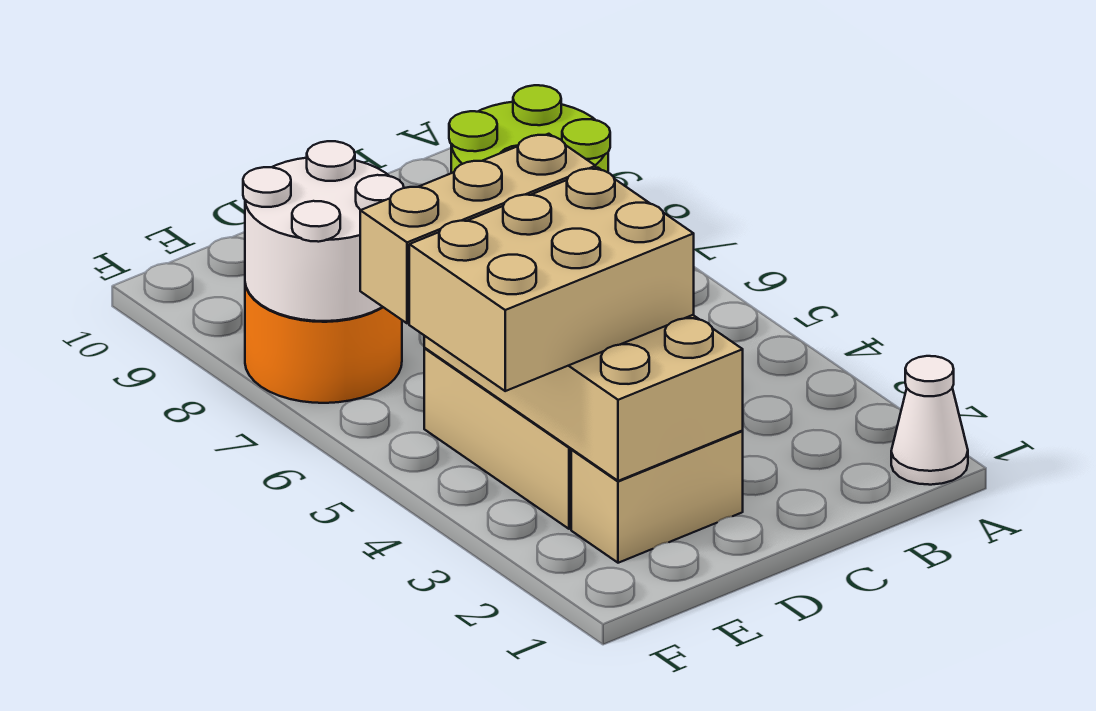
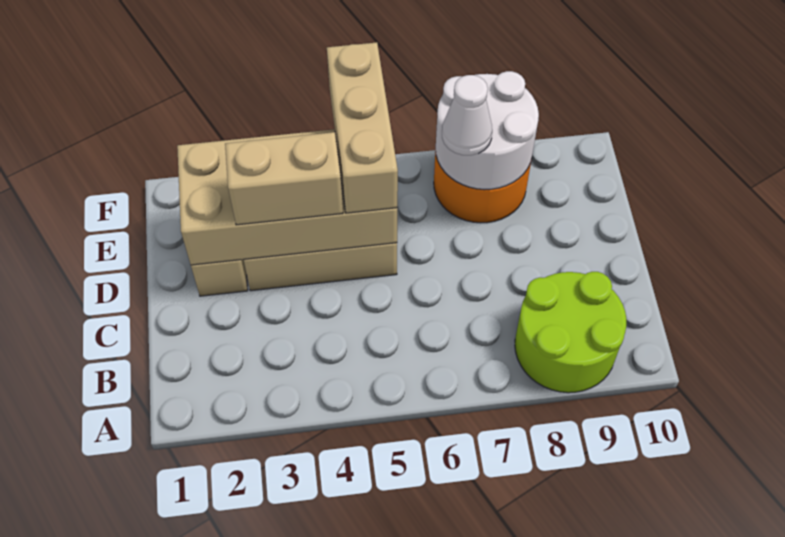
white 1x1 cone [891,356,968,485] -> white 1x1 cone moved to [442,75,492,155]
tan 2x3 brick [409,168,694,391] -> tan 1x2 brick [225,132,343,225]

